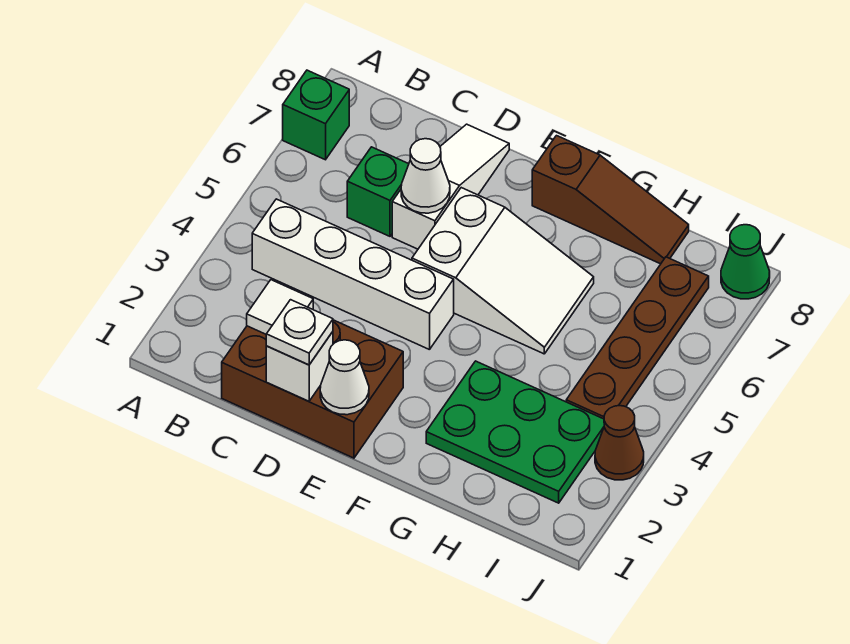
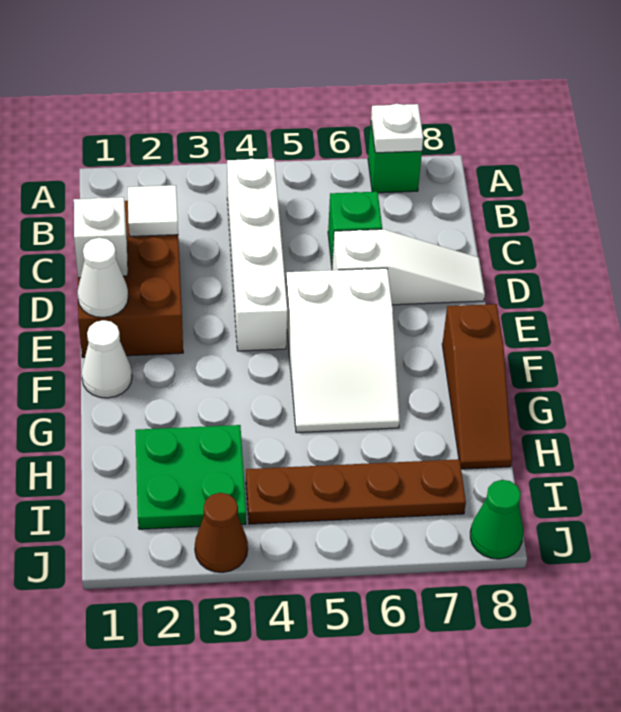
white 1x1 plate [266,300,333,365] -> white 1x1 plate moved to [371,104,423,153]
white 1x1 cone [401,139,450,213] -> white 1x1 cone moved to [82,320,132,398]
green 2x3 plate [426,361,604,503] -> green 2x2 plate [135,425,246,529]

